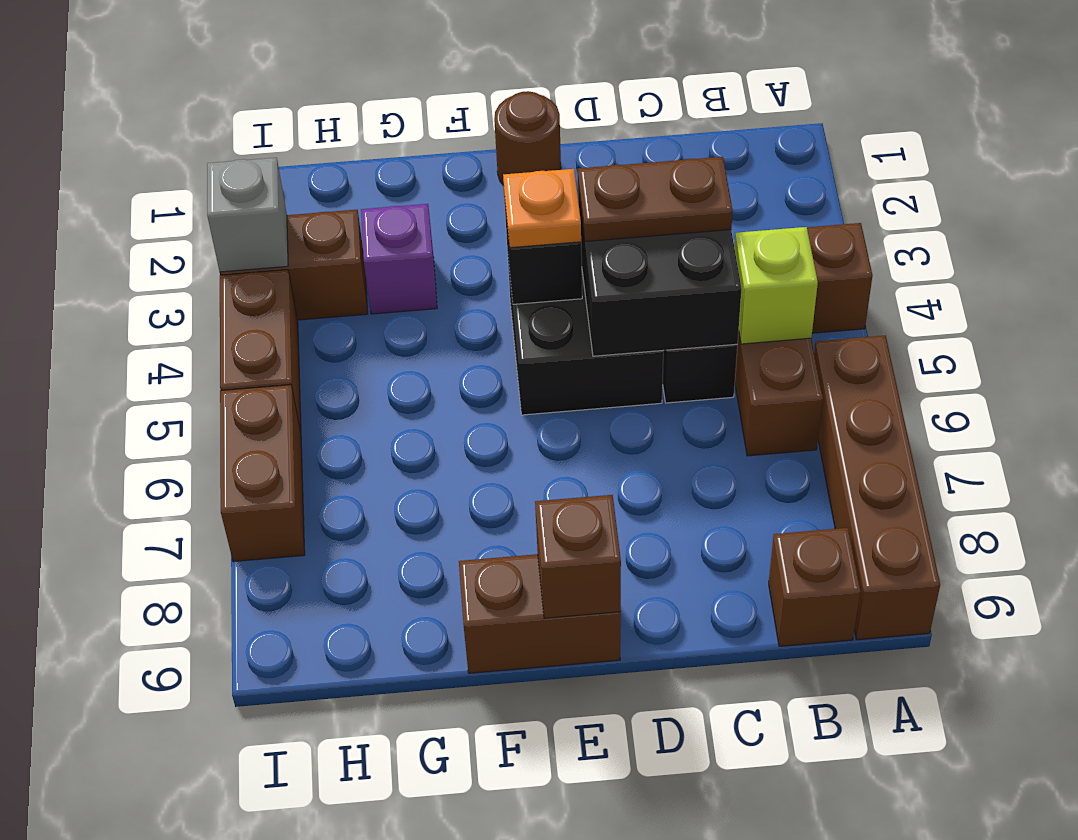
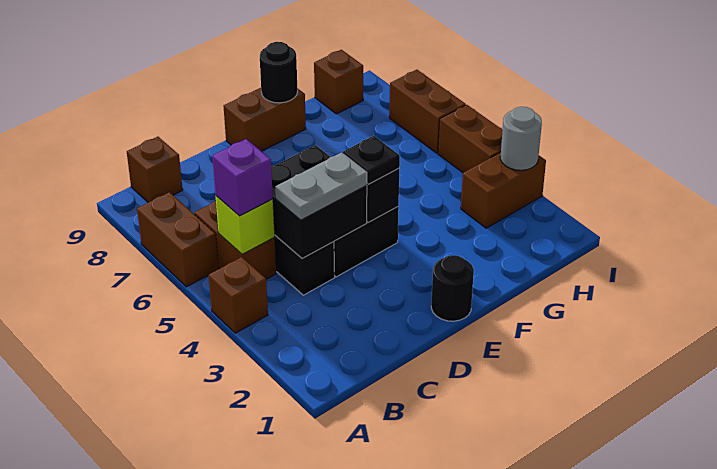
brown 1x4 brick [814,335,940,640] -> brown 1x2 brick [137,192,219,287]
brown 1x2 plate [578,157,733,241] -> grey 1x2 plate [275,153,367,220]
brown 1x1 round brick [494,91,561,186] -> black 1x1 round brick [431,255,474,321]
orange 1x1 plate [503,169,581,248] -> black 1x1 plate [343,136,400,184]
brown 1x1 brick [535,495,621,618] -> brown 1x1 brick moved to [314,50,363,114]
none -> black 1x1 round brick [260,42,298,103]
purple 1x1 brick [361,204,437,314] -> purple 1x1 brick moved to [212,139,273,216]
grey 1x1 brick [207,158,288,272] -> grey 1x1 round brick [500,107,542,170]

